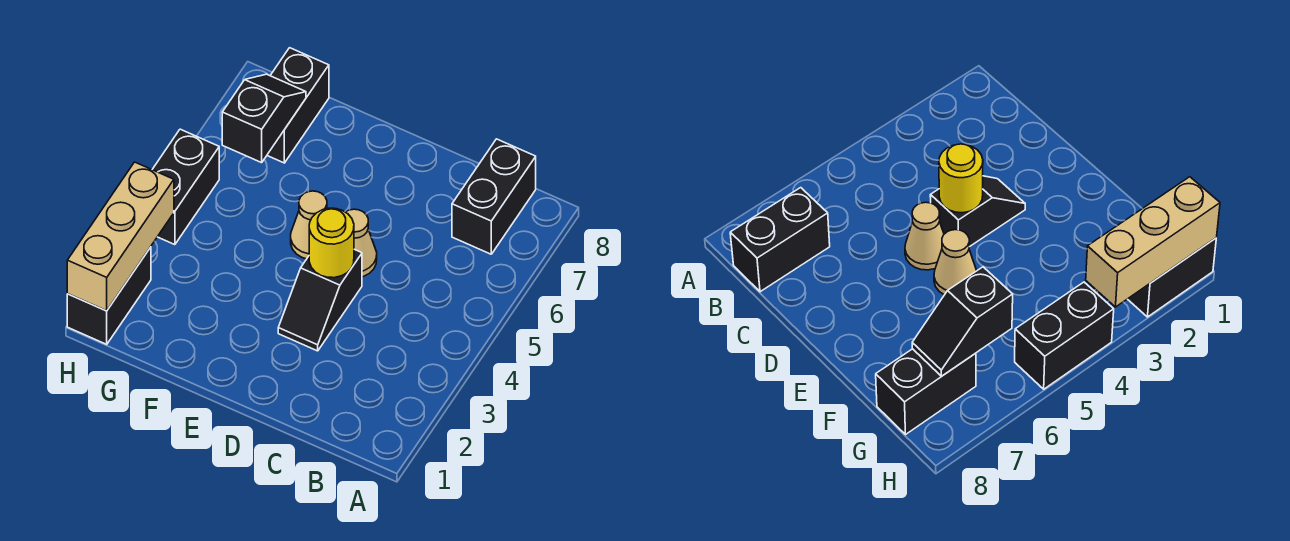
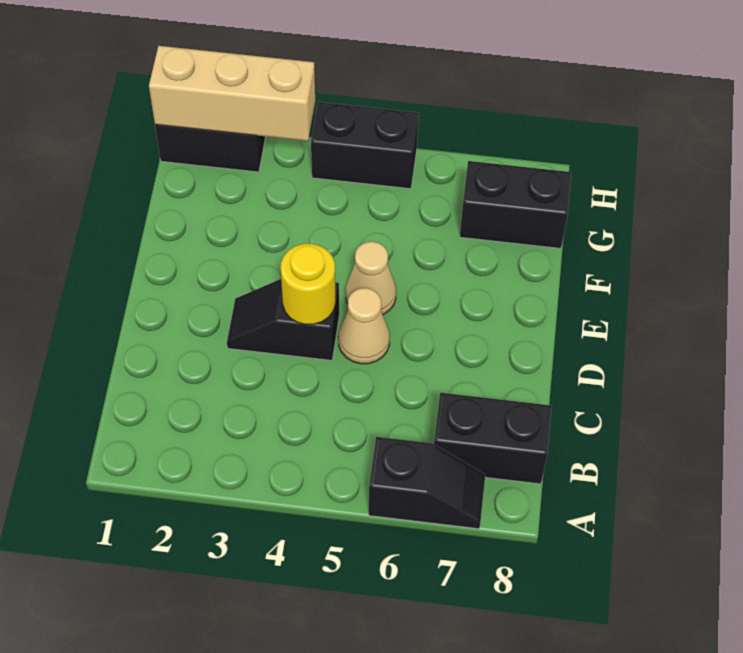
black 1x2 slope [222,74,306,163] -> black 1x2 slope moved to [369,437,485,529]

